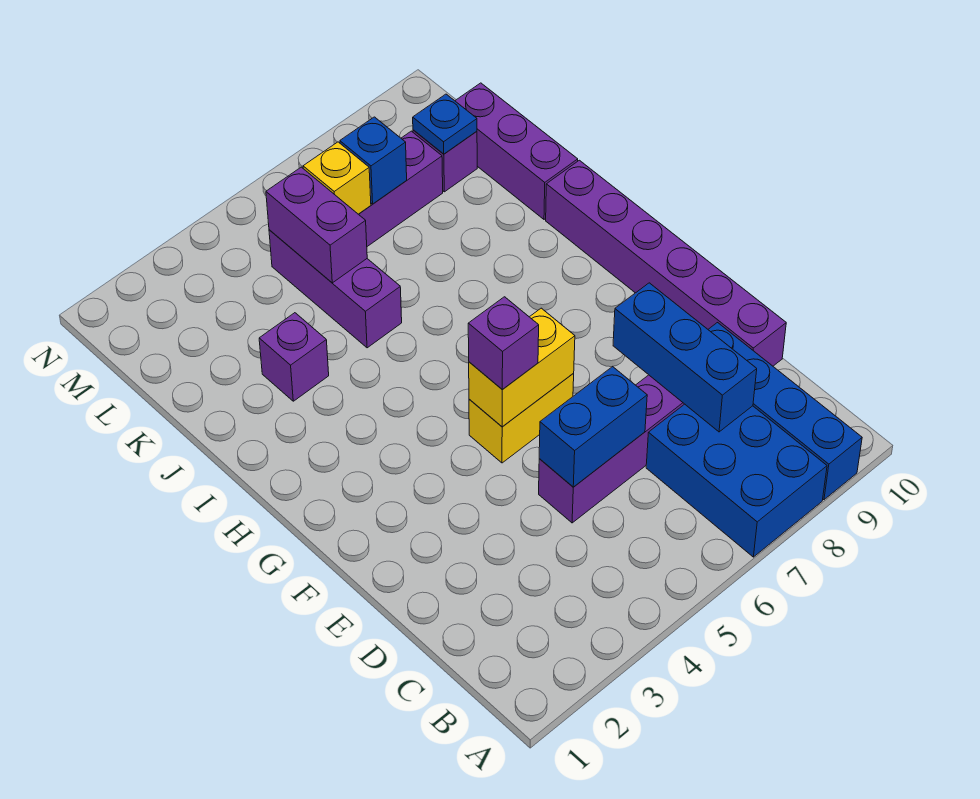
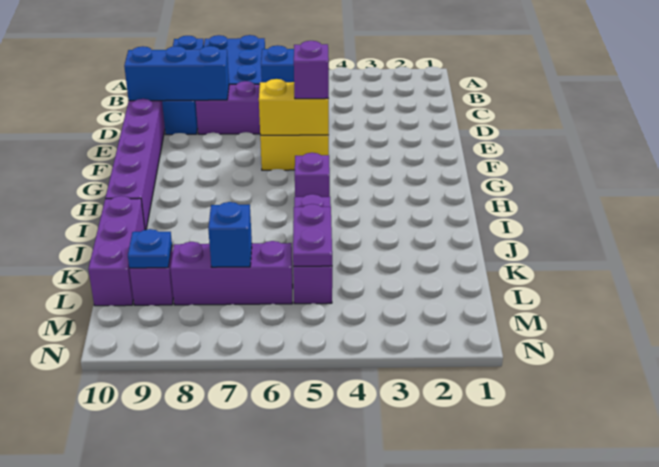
blue 1x3 brick [613,283,757,432] -> blue 1x3 brick turned to [124,46,229,101]
purple 1x1 brick [259,313,329,401] -> purple 1x1 brick moved to [295,153,330,197]
purple 1x2 brick [266,167,367,283] -> purple 1x2 plate [293,204,332,266]
yellow 1x1 brick [303,142,371,214] -> none

